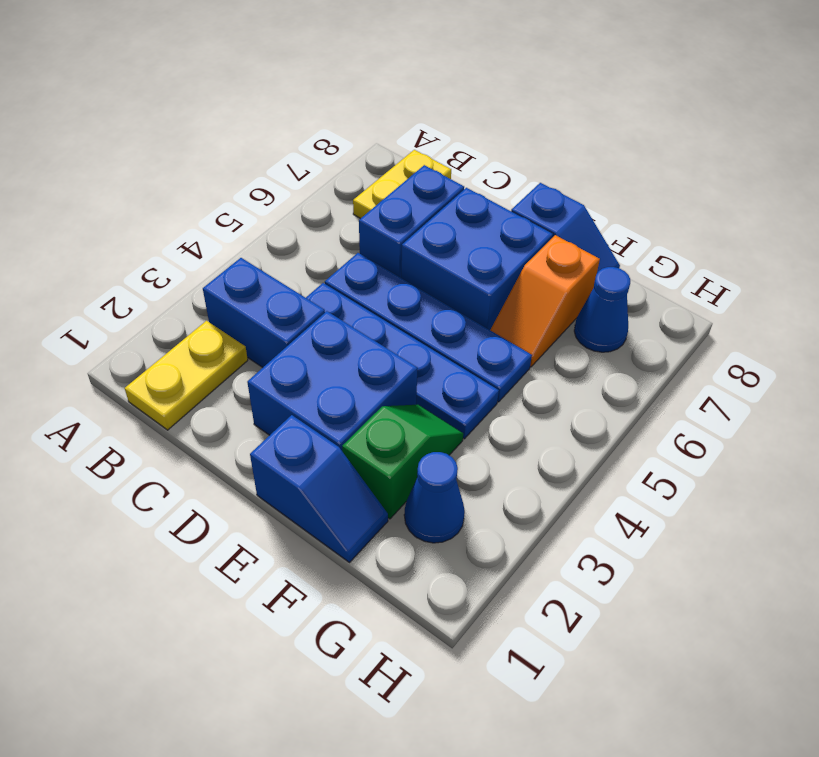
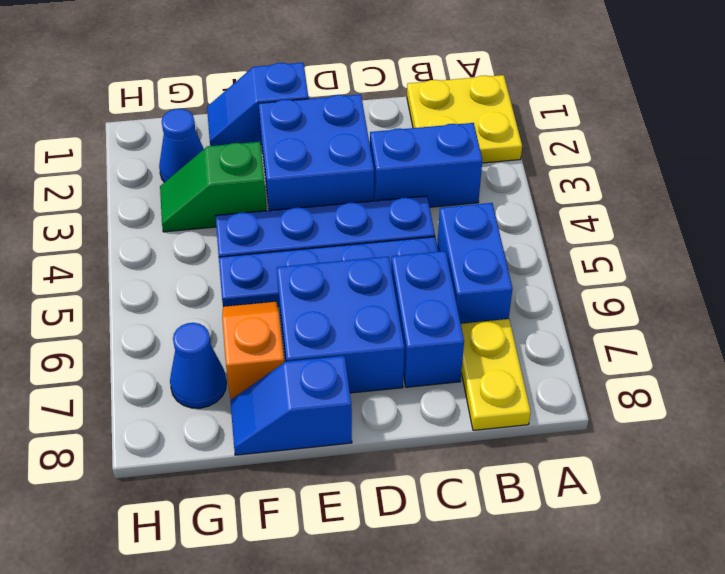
yellow 1x2 plate [125,321,248,430] -> yellow 2x2 plate [407,75,522,163]
none -> blue 1x2 brick [437,203,513,323]
green 1x2 slope [342,405,463,519] -> green 1x2 slope turned to [160,142,267,232]

